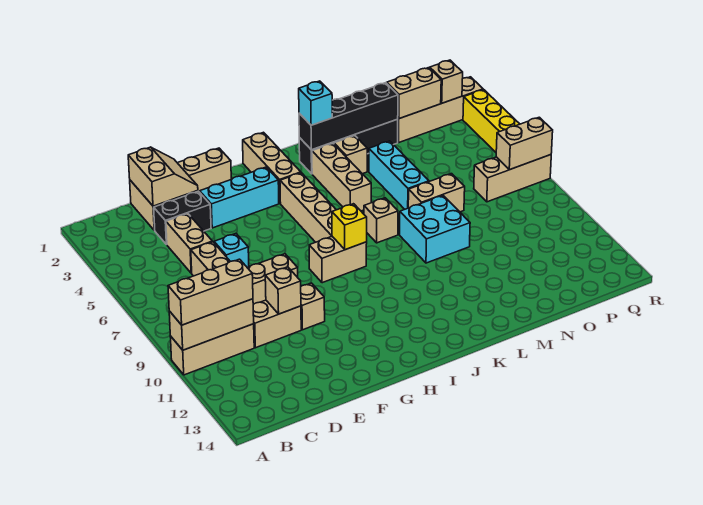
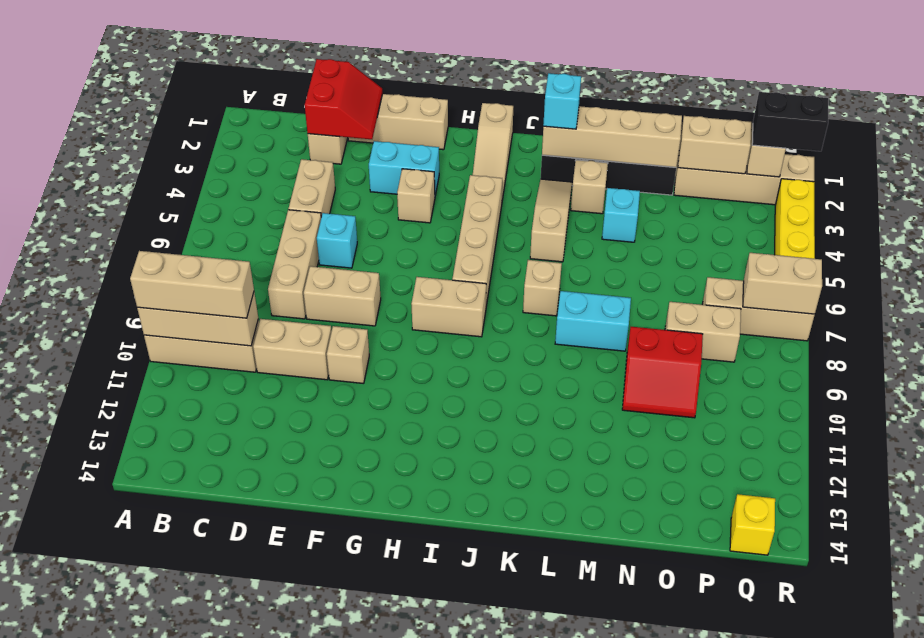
tan 2x2 slope [128,147,198,206] -> red 2x2 slope [305,59,383,139]
black 1x2 brick [154,191,211,245] -> black 1x2 brick moved to [752,92,828,151]
tan 1x1 brick [265,267,301,314] -> tan 1x1 brick moved to [397,169,435,223]
cyan 1x3 brick [200,167,279,228] -> cyan 1x2 brick [369,141,439,196]
tan 1x3 brick [243,132,301,203] -> tan 1x3 slope [473,103,513,200]
yellow 1x1 brick [332,204,367,250] -> yellow 1x1 brick moved to [730,494,775,555]
black 1x4 brick [299,83,398,150] -> tan 1x4 brick [542,106,682,167]
tan 1x3 brick [312,143,371,211] -> tan 1x3 slope [530,179,572,262]
cyan 2x2 brick [400,196,470,263] -> cyan 1x2 brick [555,291,631,351]
cyan 1x3 brick [369,141,429,209] -> cyan 1x1 brick [602,188,640,242]
tan 1x2 brick [408,174,465,212] -> tan 1x2 brick moved to [665,302,741,362]
none -> red 2x2 slope [622,327,703,418]

